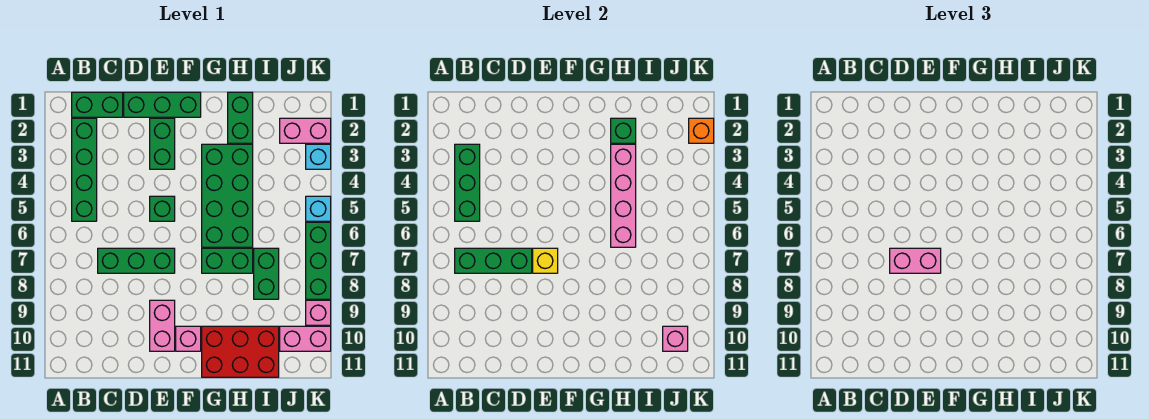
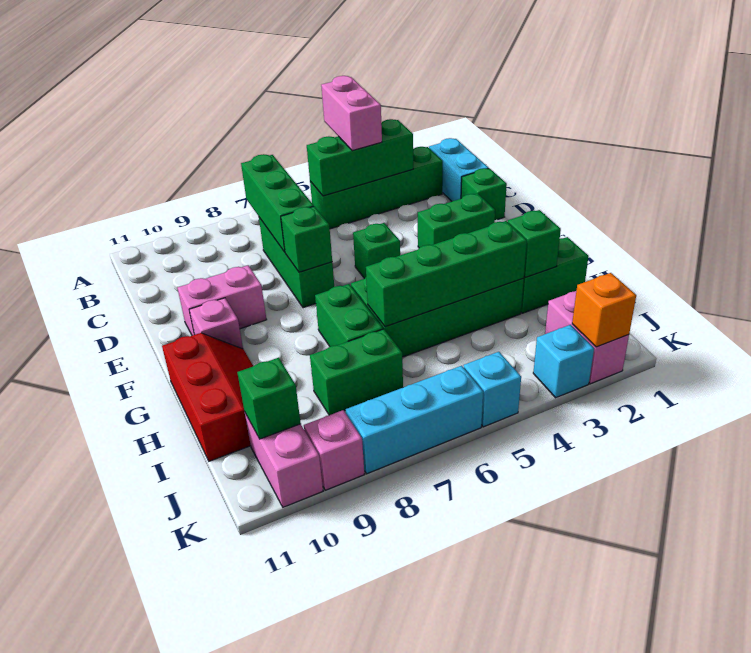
green 1x2 brick [72,92,123,117] -> cyan 1x2 brick [429,138,489,201]
green 1x3 brick [124,92,201,117] -> green 1x1 brick [461,168,507,220]
pink 1x2 brick [890,248,941,273] -> pink 1x2 brick moved to [321,76,382,151]
yellow 1x1 brick [533,248,558,273] -> green 1x1 brick [281,206,332,272]
red 2x3 brick [202,326,279,377] -> red 2x3 slope [162,333,253,461]
pink 1x4 brick [611,144,636,247] -> green 1x4 brick [366,221,527,327]
pink 1x1 brick [663,326,688,351] -> green 1x1 brick [237,358,301,439]
green 1x3 brick [306,222,331,299] -> cyan 1x3 brick [346,366,483,474]

